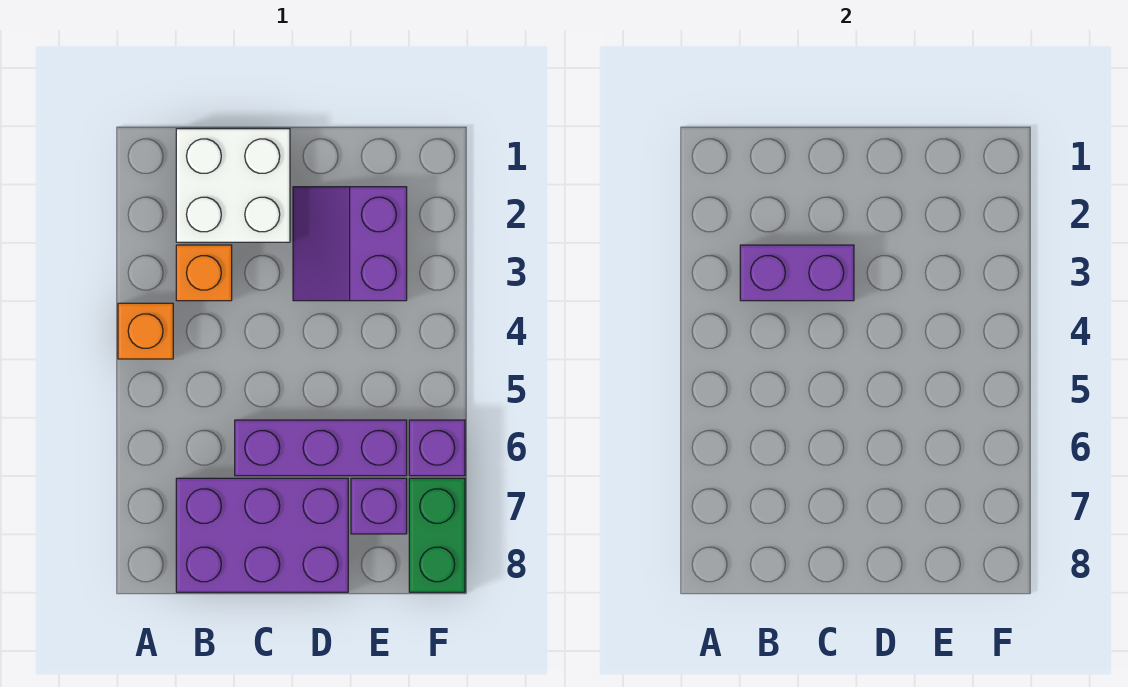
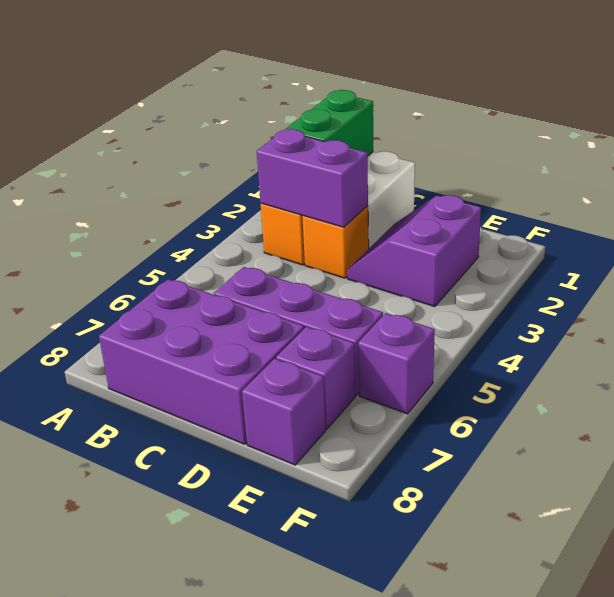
orange 1x1 brick [118,303,173,359] -> orange 1x1 brick moved to [302,206,369,278]
none -> purple 1x1 brick [242,359,326,465]
green 1x2 brick [409,478,465,592] -> green 1x2 brick moved to [285,90,373,156]

